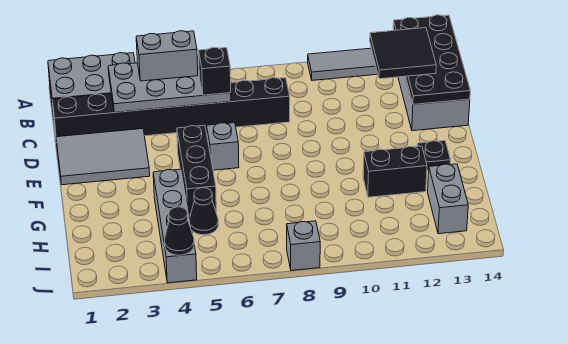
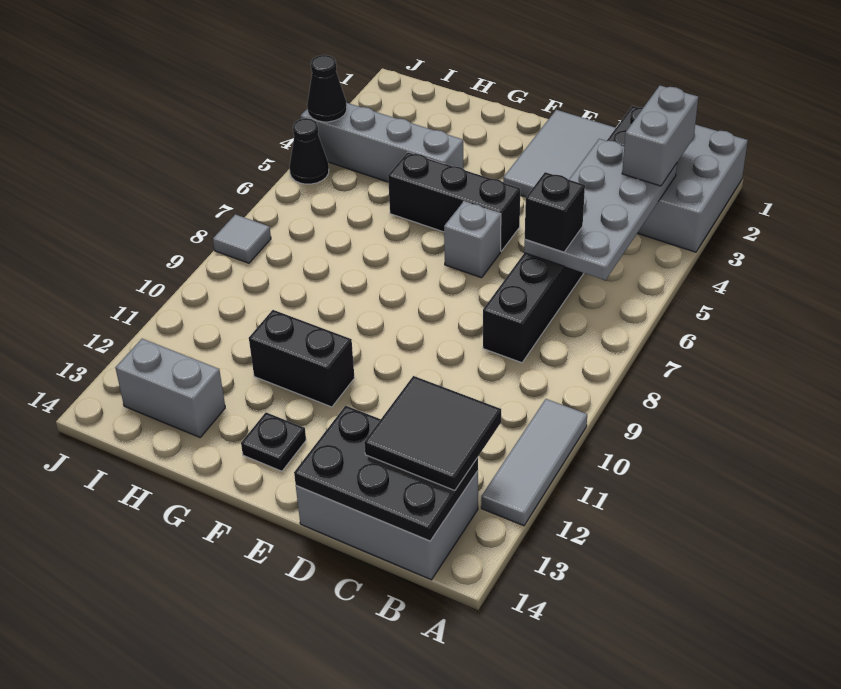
black 2x4 plate [393,15,470,105] -> black 2x3 plate [294,406,478,541]
grey 1x2 brick [136,31,198,81] -> grey 1x2 brick moved to [622,86,698,186]
black 1x2 brick [363,146,427,197] -> black 1x2 brick turned to [249,310,355,407]
black 1x1 cone [190,188,218,235] -> black 1x1 cone moved to [289,118,329,184]
grey 1x1 brick [287,221,320,271] -> grey 1x1 tile [213,214,271,263]

